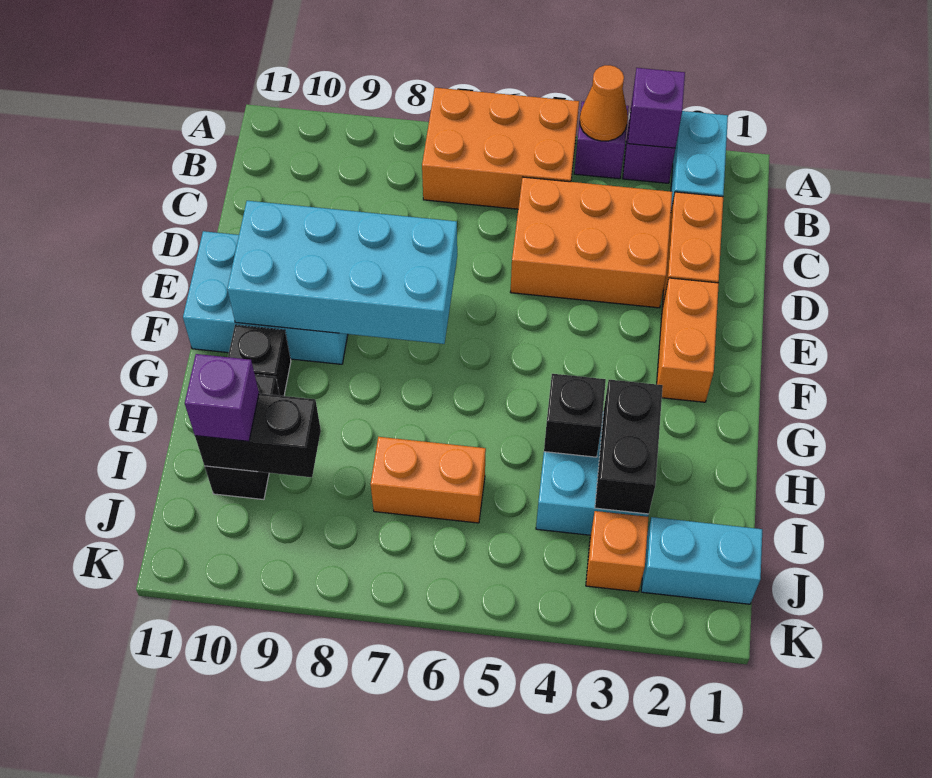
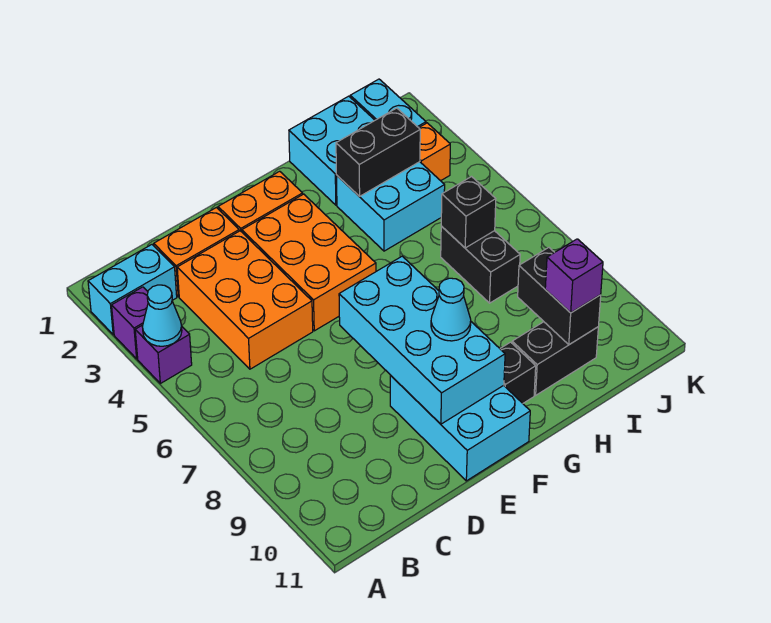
purple 1x1 brick [628,68,685,148] -> none
orange 1x1 cone [580,65,628,141] -> cyan 1x1 cone [143,285,182,346]
orange 2x3 brick [422,88,579,209] -> orange 2x3 brick moved to [242,194,376,331]
none -> cyan 1x1 cone [431,278,471,341]
none -> cyan 2x2 brick [289,96,375,205]
black 1x1 brick [544,374,606,457] -> black 1x1 brick moved to [441,177,496,248]
orange 1x2 brick [371,437,486,523] -> black 1x2 brick [441,226,520,303]

